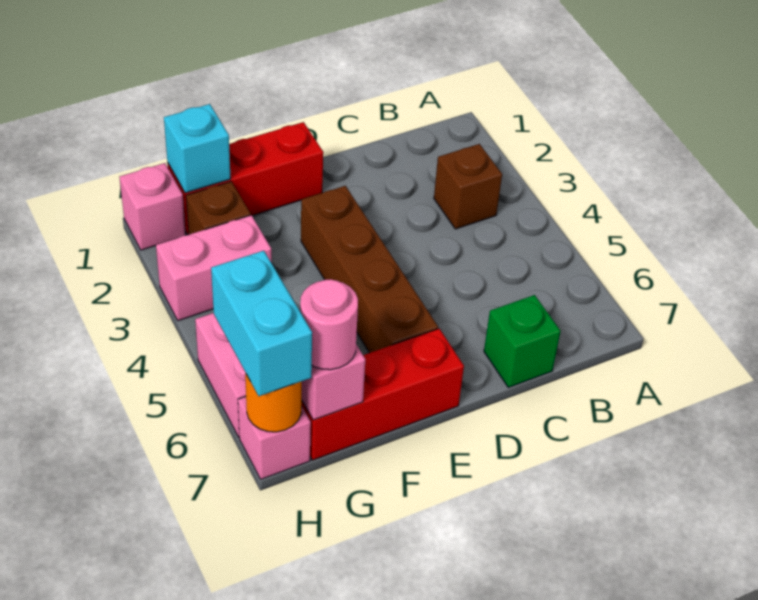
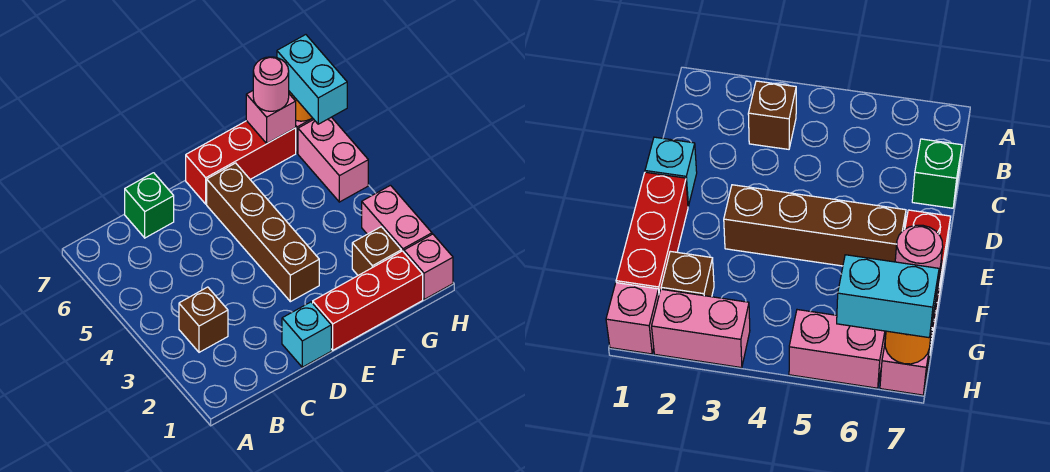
cyan 1x1 brick [164,104,231,193] -> cyan 1x1 brick moved to [282,302,331,367]
pink 1x2 brick [156,215,271,321] -> pink 1x2 brick turned to [362,185,432,252]

